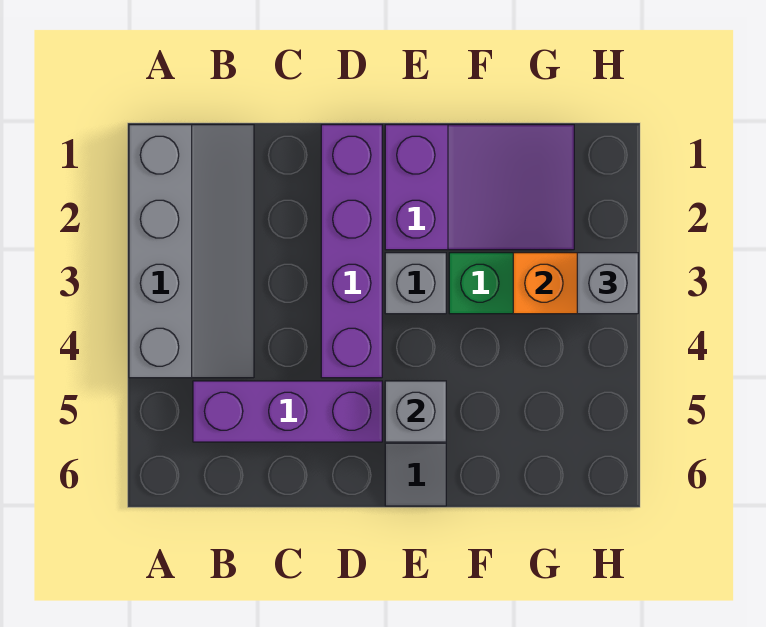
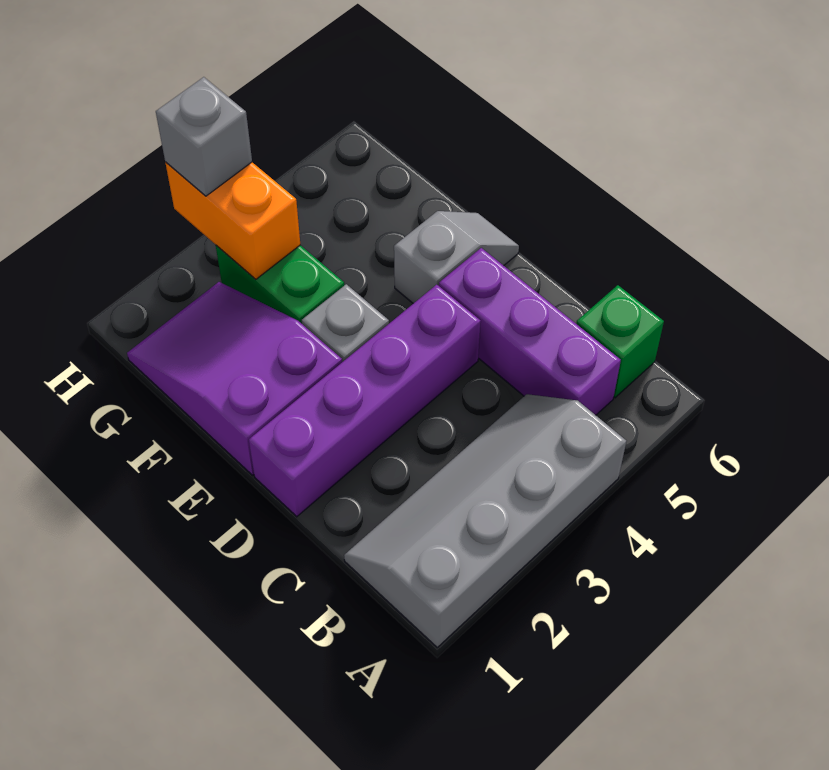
none -> green 1x1 brick [576,285,664,398]
grey 1x1 brick [385,381,446,442] -> none

